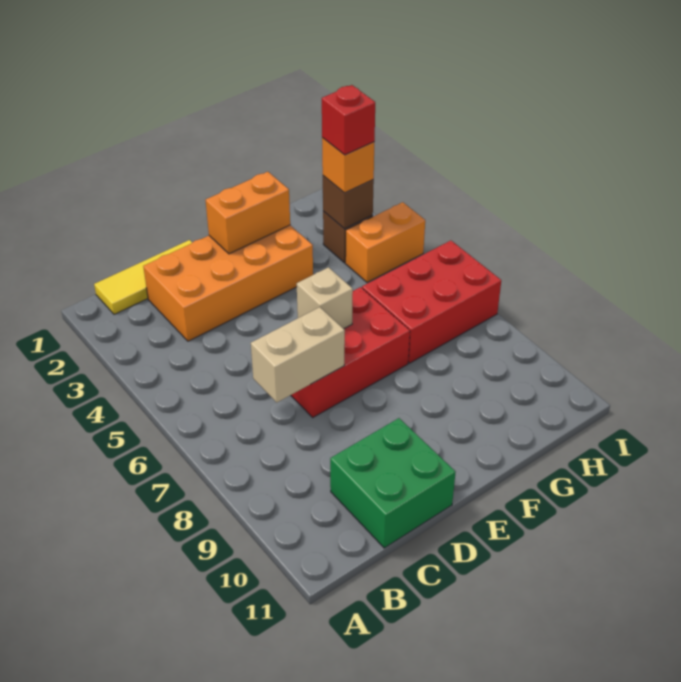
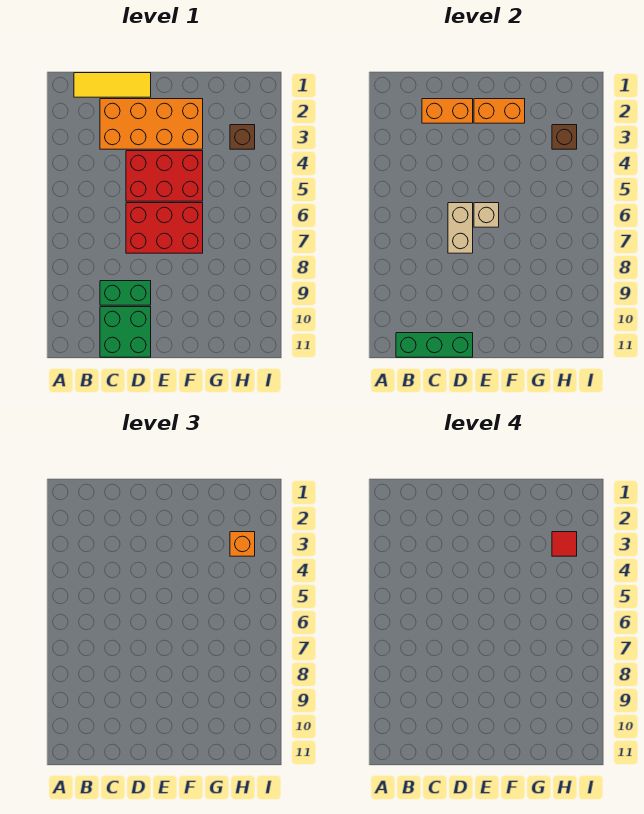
none -> green 1x3 brick [396,333,473,357]
tan 1x2 brick [251,307,345,403] -> tan 1x2 brick turned to [448,203,473,253]
none -> green 1x2 brick [100,281,151,305]
red 2x3 brick [362,241,501,363] -> red 2x3 brick moved to [126,151,203,201]
red 1x1 brick [322,85,375,155] -> red 1x1 tile [552,532,577,556]
orange 1x2 brick [345,202,425,283] -> orange 1x2 brick moved to [422,99,473,123]

